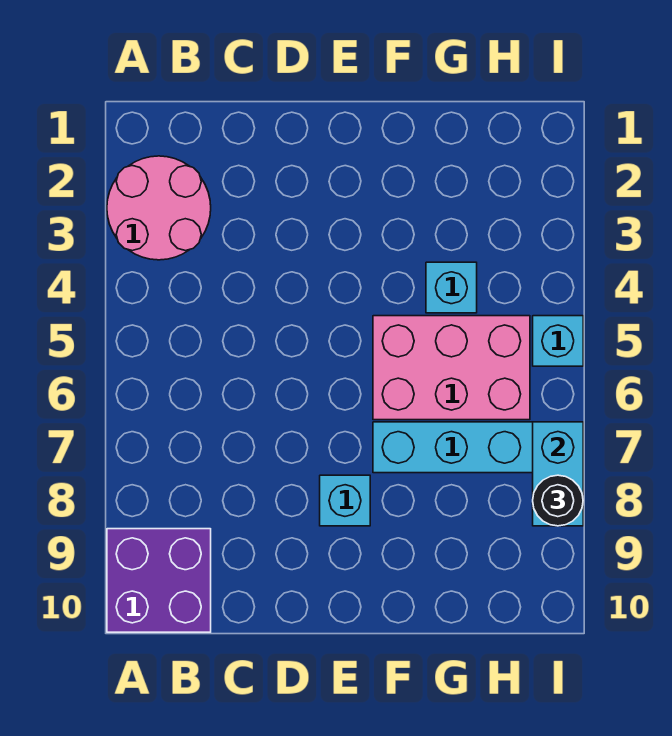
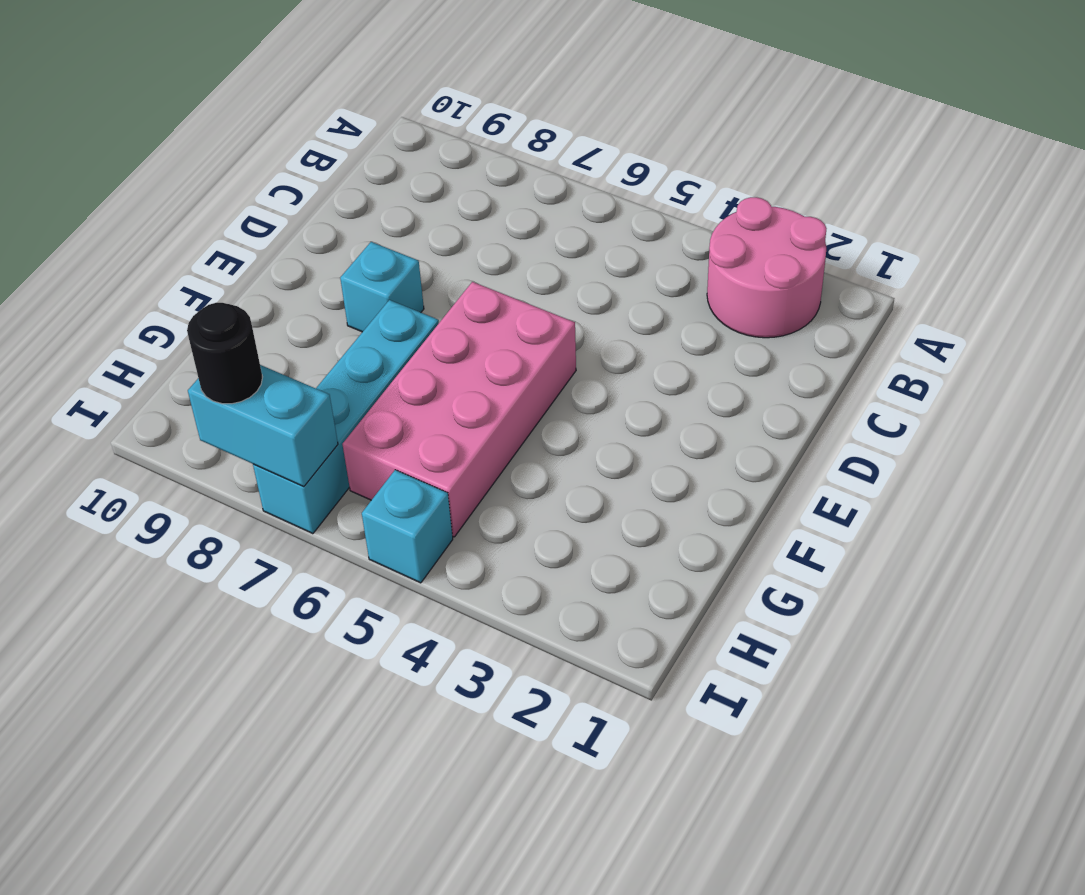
purple 2x2 brick [107,529,211,632] -> none
pink 2x3 brick [373,316,530,420] -> pink 2x4 brick [342,282,576,537]
cyan 1x1 brick [426,262,477,313] -> none

